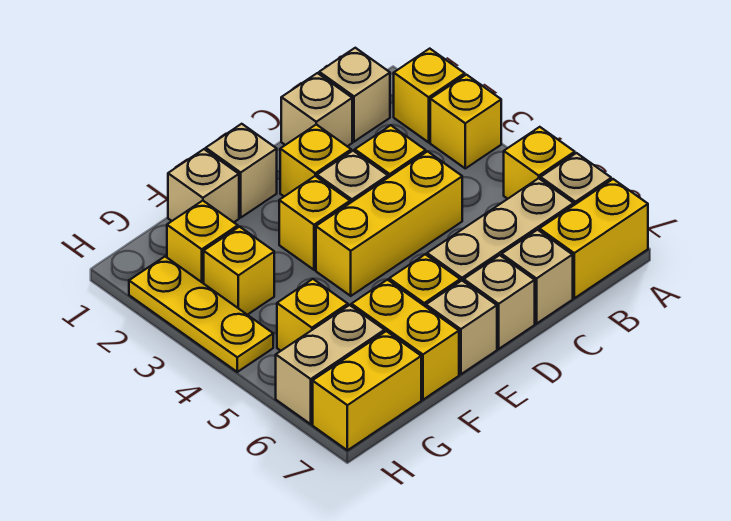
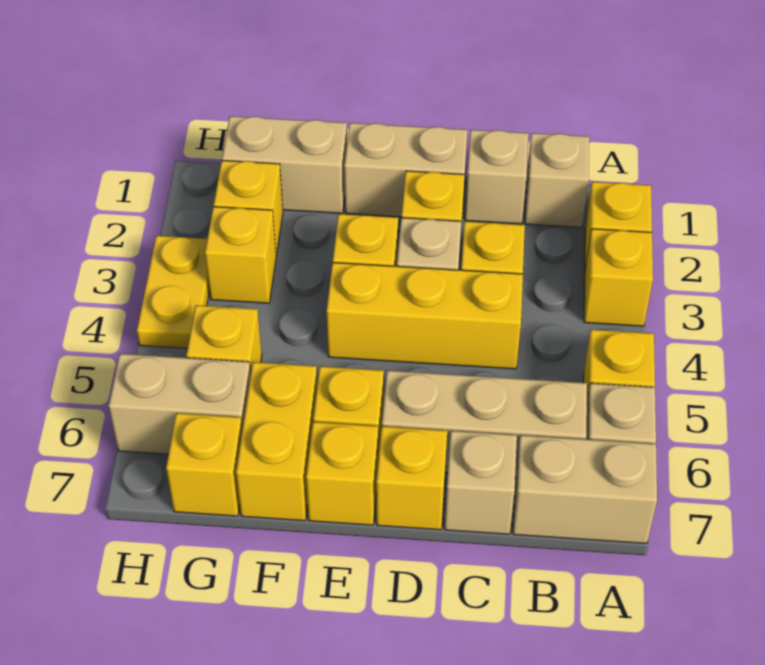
yellow 1x2 brick [539,179,648,298] -> tan 1x2 brick [513,435,657,544]
tan 1x1 brick [464,255,535,349] -> yellow 1x1 brick [376,426,447,530]
tan 1x1 brick [206,124,277,217] -> tan 1x2 brick [344,123,467,217]
tan 1x1 brick [426,281,497,374] -> yellow 1x1 brick [306,422,378,525]
tan 1x1 brick [168,149,239,222] -> tan 1x2 brick [222,116,347,213]
yellow 1x2 brick [313,331,421,450] -> yellow 1x1 brick [166,413,242,516]
yellow 1x3 plate [129,257,273,372] -> yellow 1x2 plate [137,236,210,348]

